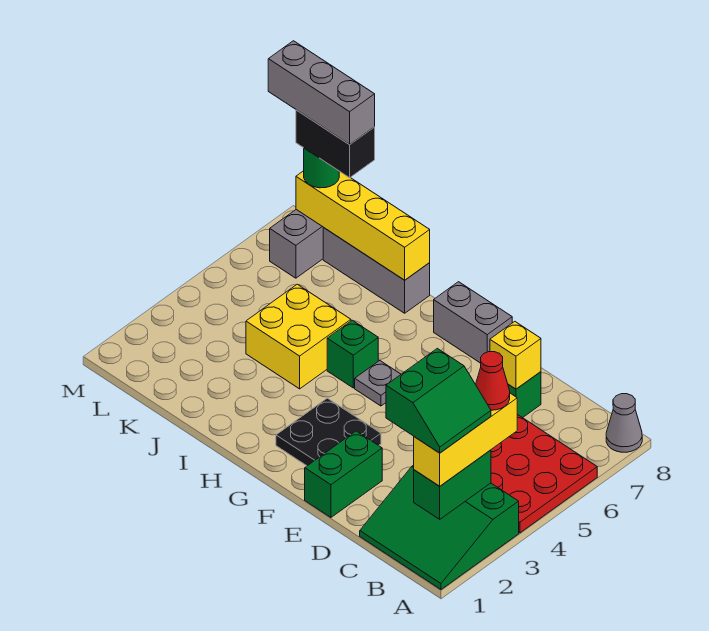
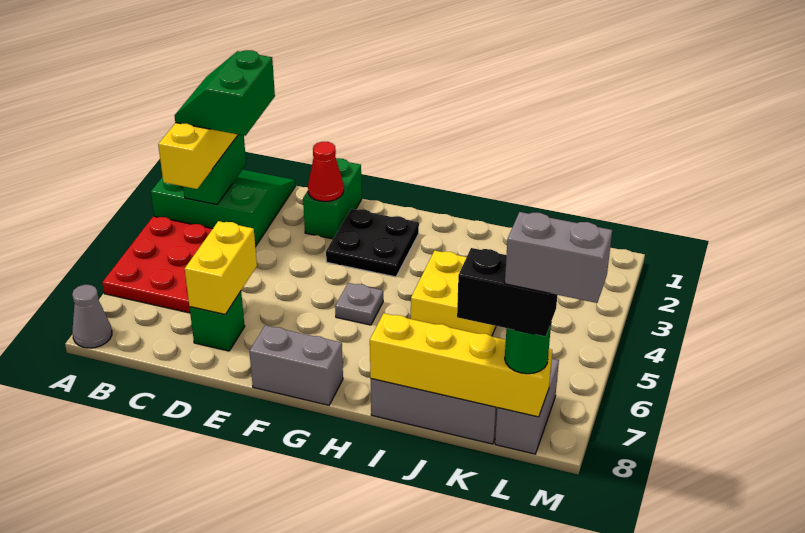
red 1x1 cone [476,352,510,410] -> red 1x1 cone moved to [308,142,344,202]
yellow 1x1 brick [490,322,541,389] -> yellow 1x2 brick [185,221,257,314]
green 1x1 brick [327,320,378,388] -> none
grey 1x3 brick [268,41,375,145] -> grey 1x2 brick [505,212,612,303]

